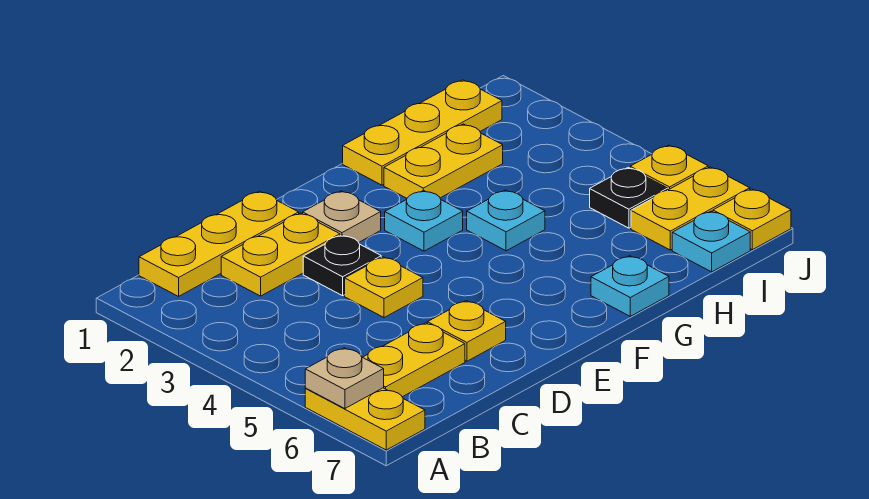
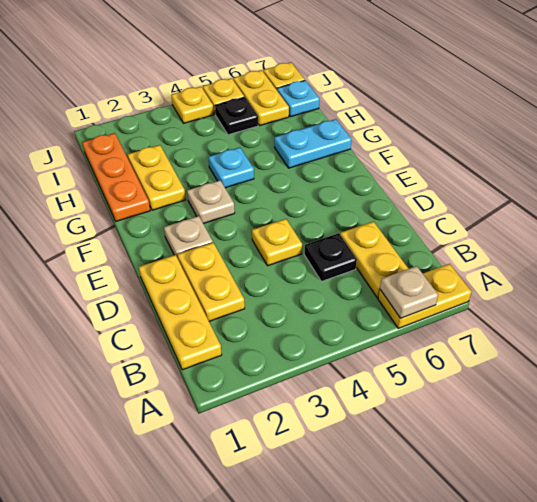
black 1x1 plate [303,235,381,296] -> black 1x1 plate moved to [304,233,357,281]
yellow 1x1 plate [427,301,506,361] -> yellow 1x1 plate moved to [171,87,214,123]
cyan 1x1 plate [385,190,463,251] -> tan 1x1 plate [187,180,235,224]
yellow 1x3 plate [343,80,502,185] -> orange 1x3 plate [82,133,150,221]
cyan 1x1 plate [591,256,669,316] -> cyan 1x2 plate [274,119,352,168]

